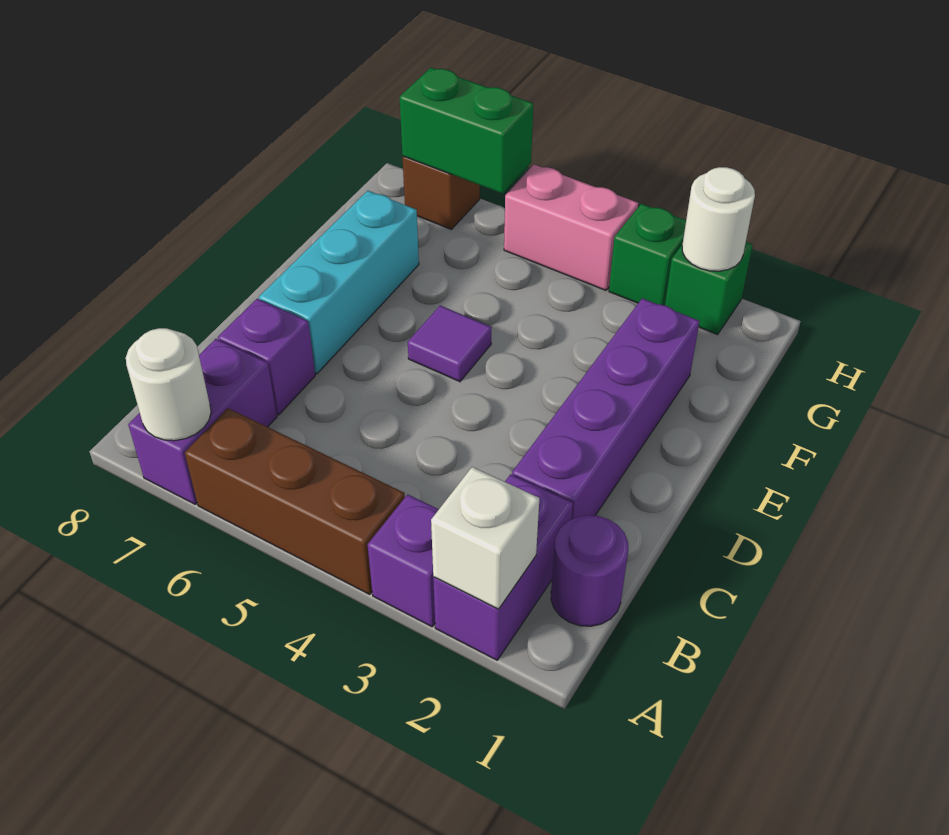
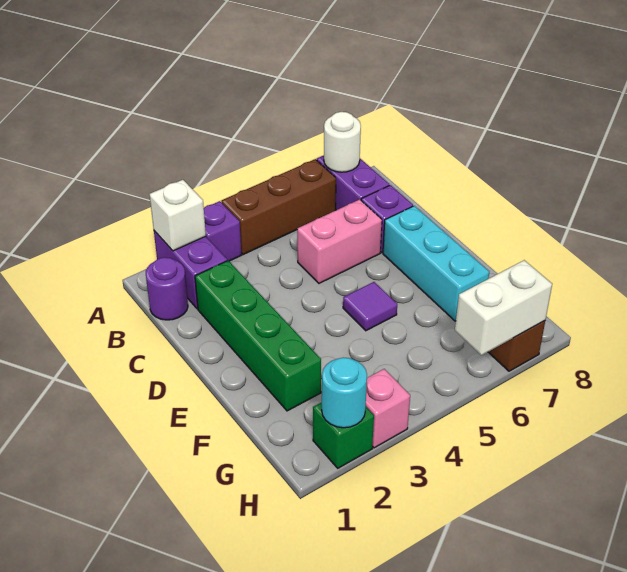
purple 1x4 brick [512,298,700,519] -> green 1x4 brick [195,261,321,411]
white 1x1 round brick [682,167,755,271] -> cyan 1x1 round brick [322,357,367,428]
green 1x1 brick [609,204,686,305] -> pink 1x1 brick [366,369,410,448]
pink 1x2 brick [504,164,638,290] -> pink 1x2 brick moved to [297,199,382,283]
green 1x2 brick [400,68,533,194] -> white 1x2 brick [455,260,552,355]

